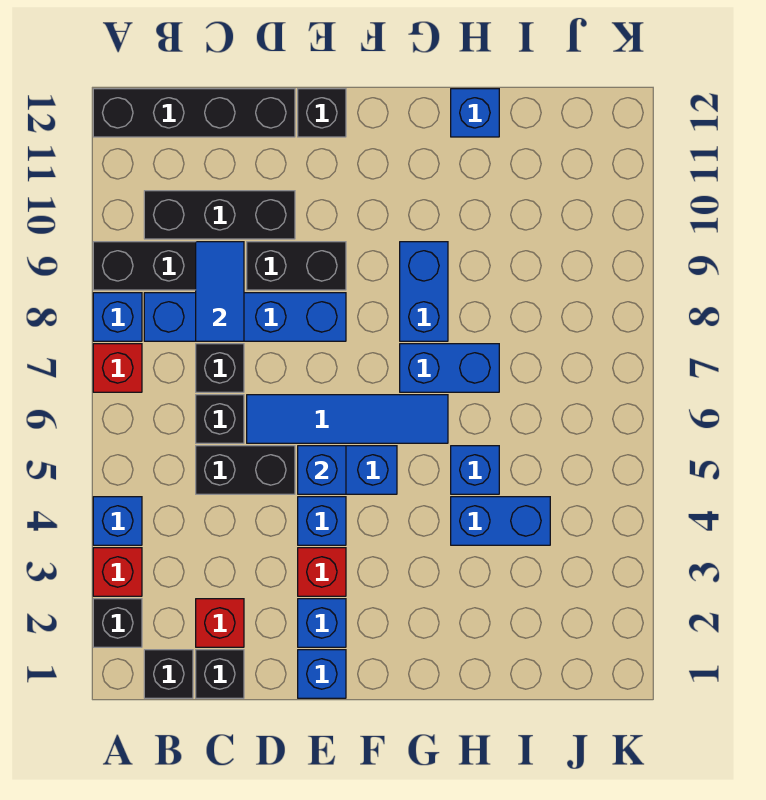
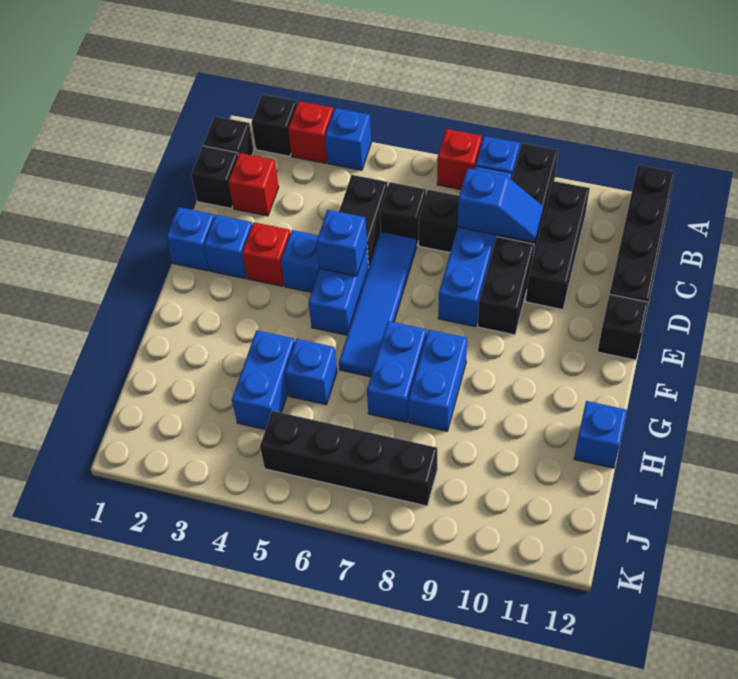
blue 1x2 tile [196,242,244,341] -> blue 1x2 slope [458,168,543,242]
blue 1x2 brick [400,242,448,341] -> blue 1x2 brick turned to [408,330,467,431]
none -> black 1x4 brick [260,411,437,506]

